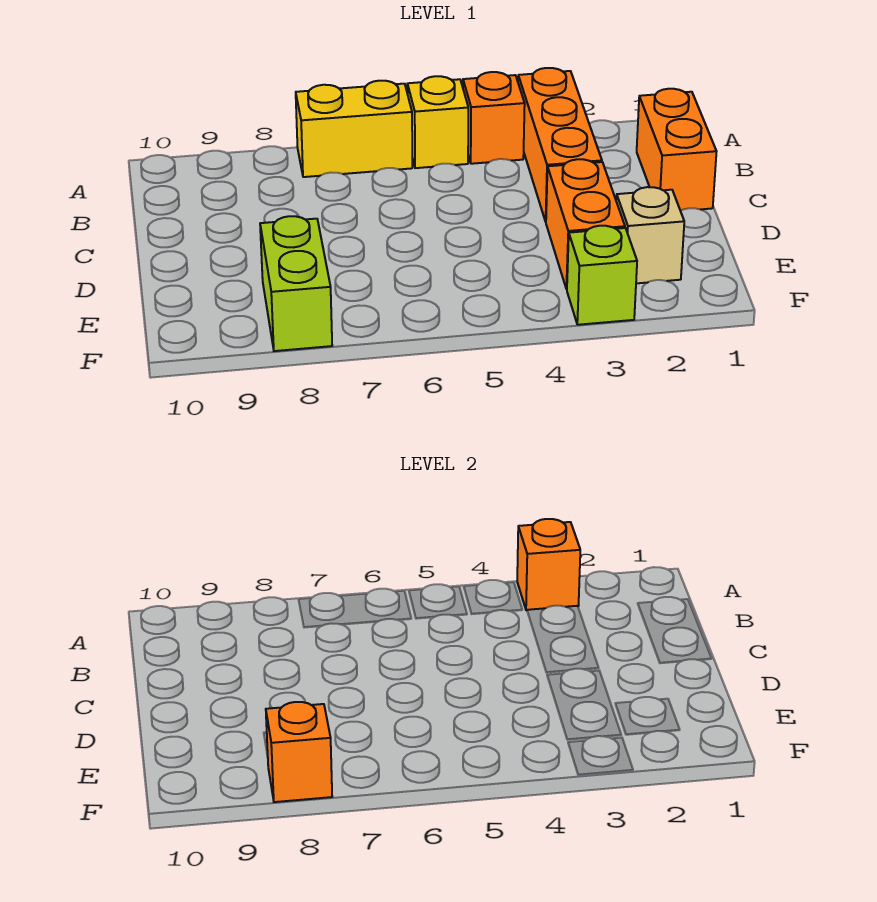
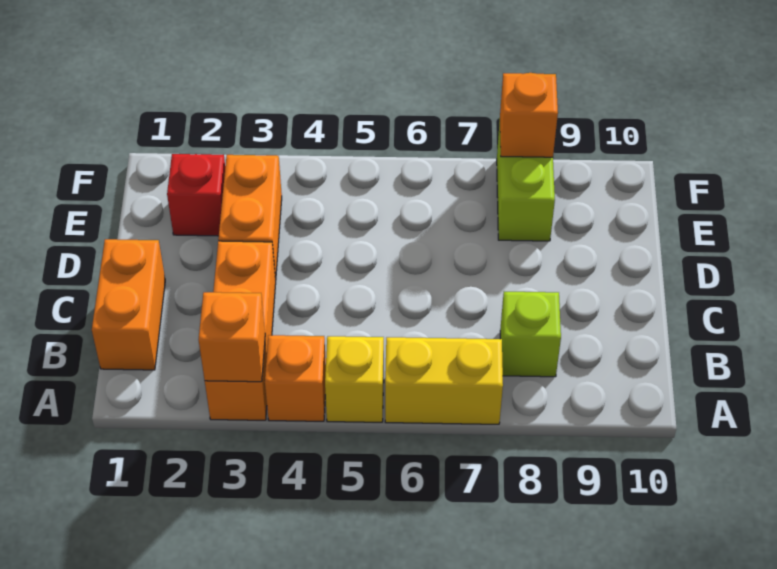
tan 1x1 brick [616,187,684,283] -> red 1x1 brick [167,154,225,236]
lime 1x1 brick [567,226,637,325] -> lime 1x1 brick moved to [500,292,561,377]

